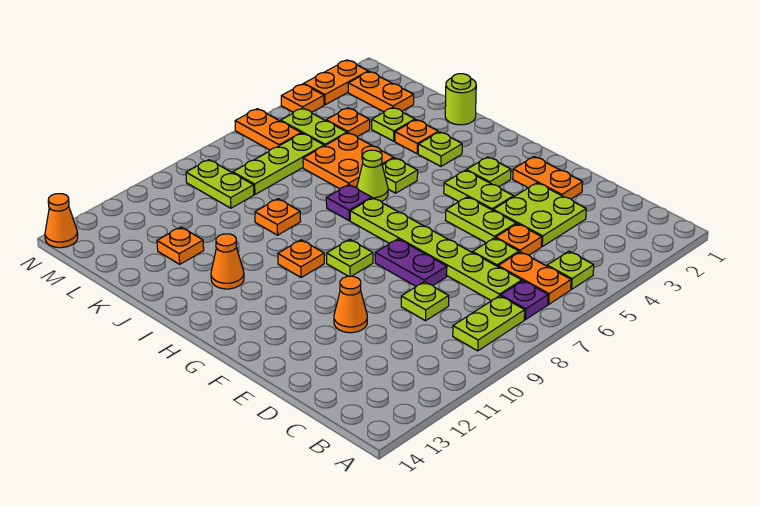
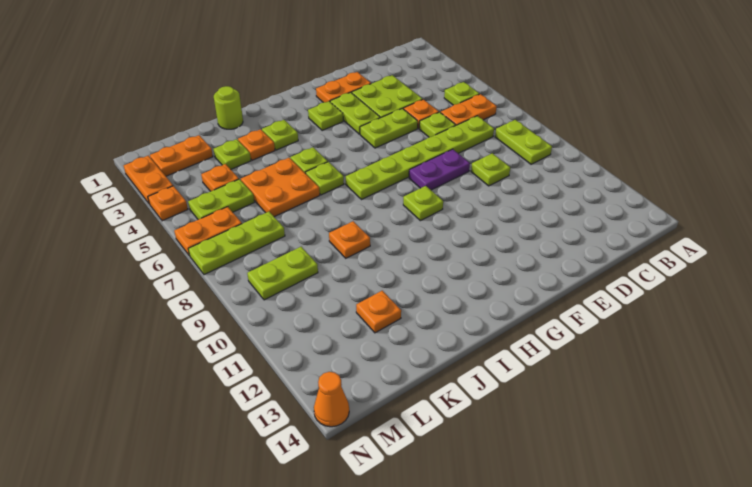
purple 1x1 plate [501,281,548,320] -> none
orange 1x1 cone [334,276,367,333] -> none
lime 1x2 plate [444,170,513,210] -> lime 1x2 plate turned to [330,92,380,134]
orange 1x1 plate [278,240,324,278] -> none
lime 1x1 cone [357,150,388,201] -> lime 1x1 plate [306,162,344,195]
purple 1x1 plate [326,185,372,221] -> none
orange 1x1 cone [211,234,244,289] -> none
lime 1x3 plate [233,133,324,194] -> lime 1x3 plate turned to [188,212,285,275]

